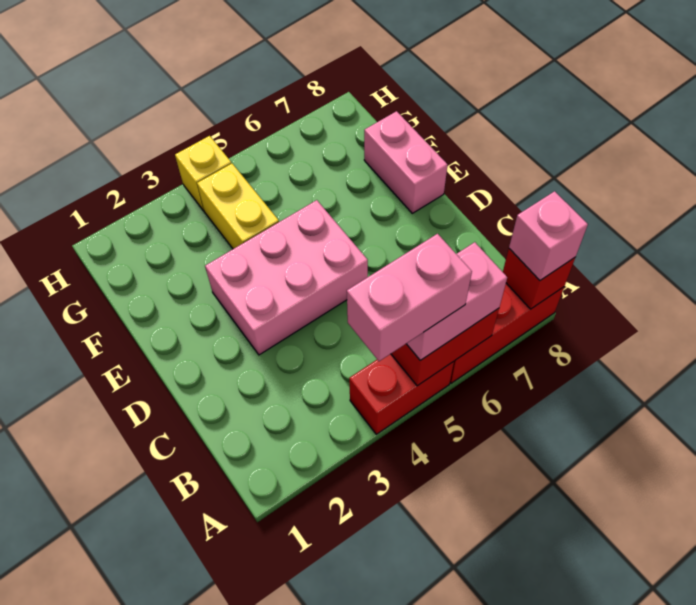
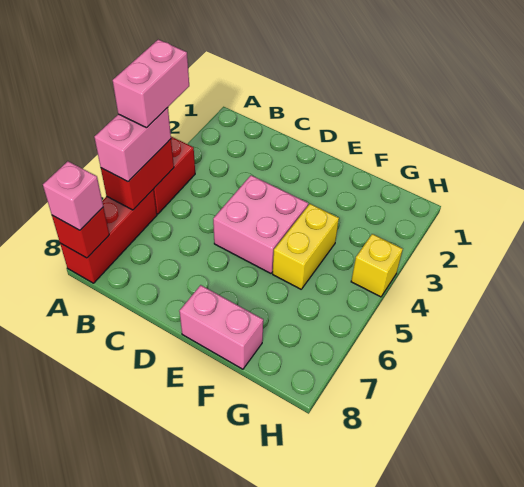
pink 2x3 brick [205,200,368,355] -> pink 2x2 brick [213,175,308,273]
yellow 1x2 brick [197,163,279,249] -> yellow 1x2 brick turned to [273,204,339,289]

